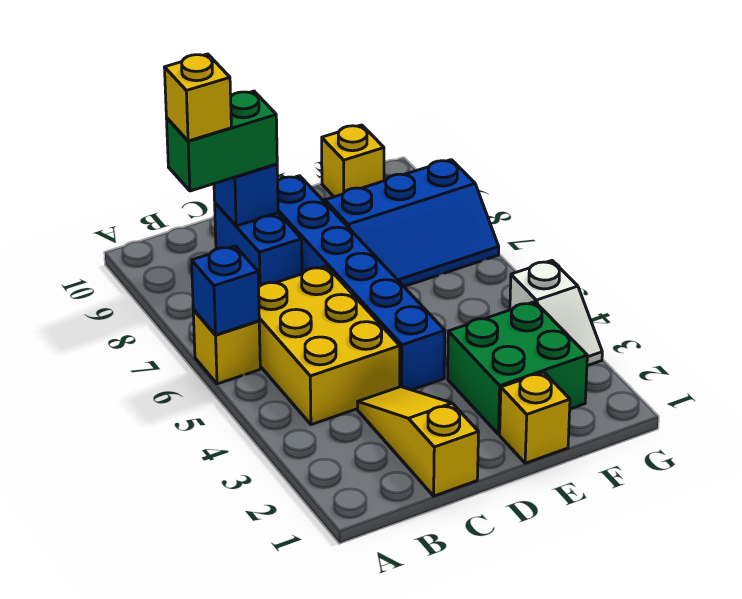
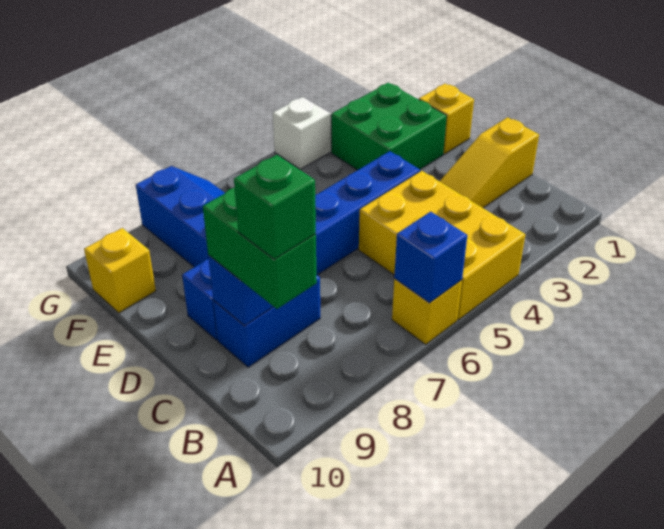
yellow 2x3 brick [259,266,400,425] -> yellow 2x3 brick turned to [359,171,525,320]
yellow 1x1 brick [164,54,231,141] -> green 1x1 brick [234,155,316,259]

